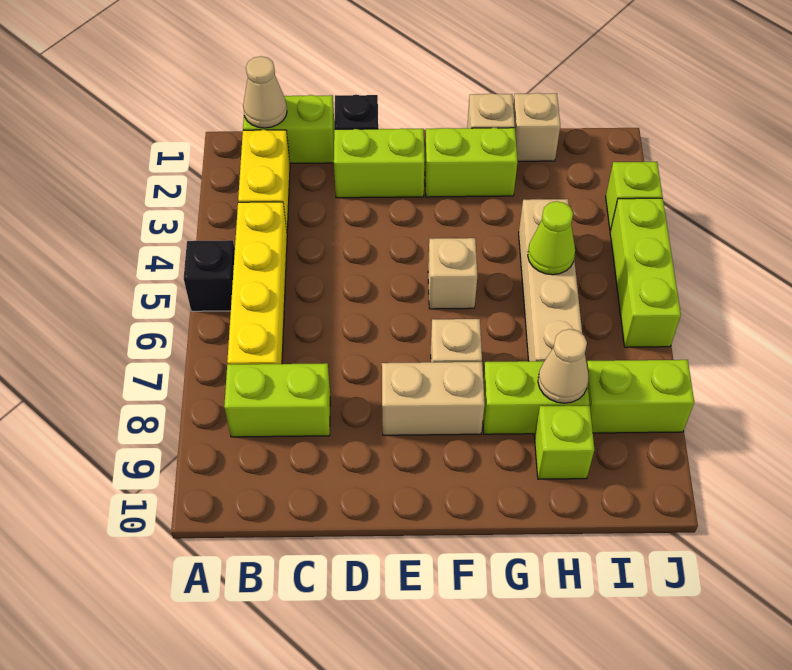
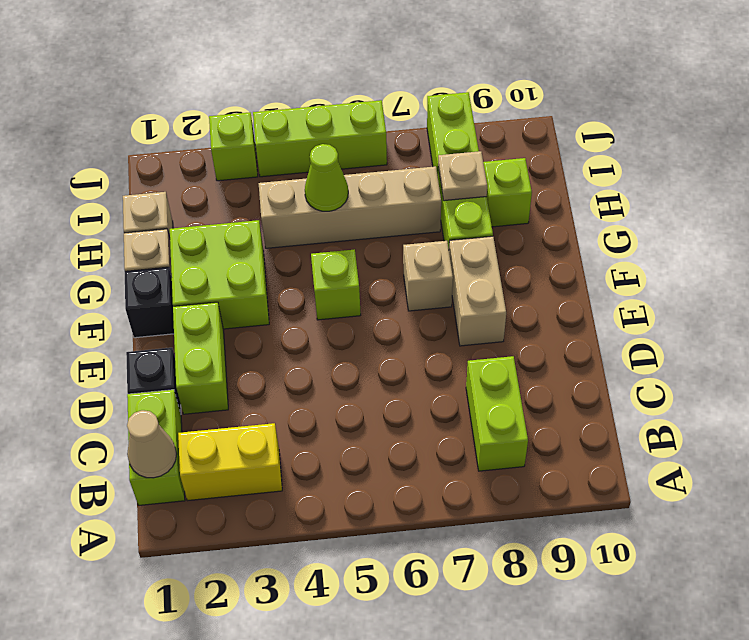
black 1x1 brick [184,240,235,311] -> black 1x1 brick moved to [125,267,174,338]
yellow 1x4 brick [227,202,287,364] -> none
lime 1x2 brick [425,128,518,197] -> lime 2x2 brick [170,220,269,329]
tan 1x1 brick [428,238,477,309] -> lime 1x1 brick [311,249,361,320]
tan 1x1 cone [538,329,589,403] -> tan 1x1 plate [438,151,487,201]

